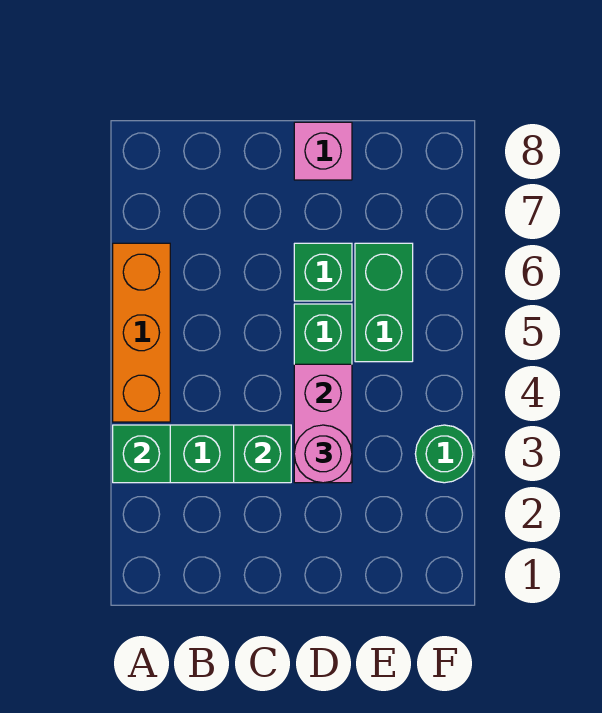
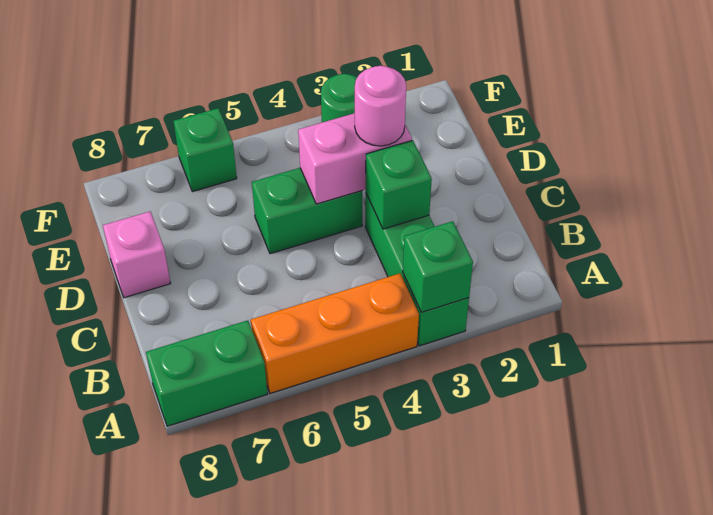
green 1x1 brick [294,243,352,301] -> green 1x1 brick moved to [174,108,237,192]
green 1x2 brick [355,243,413,362] -> green 1x2 brick moved to [146,320,267,426]

